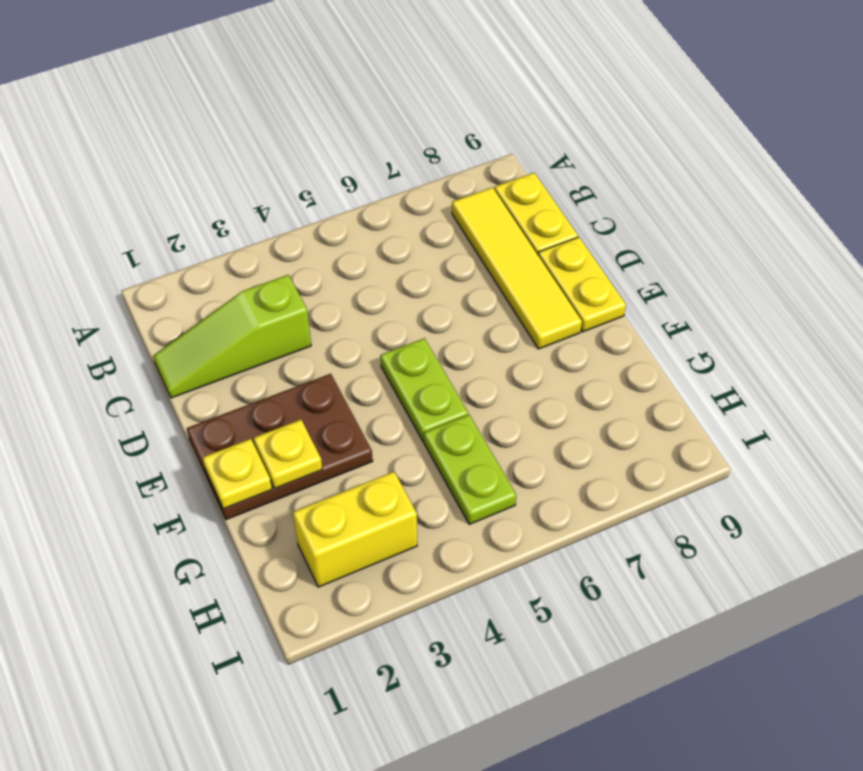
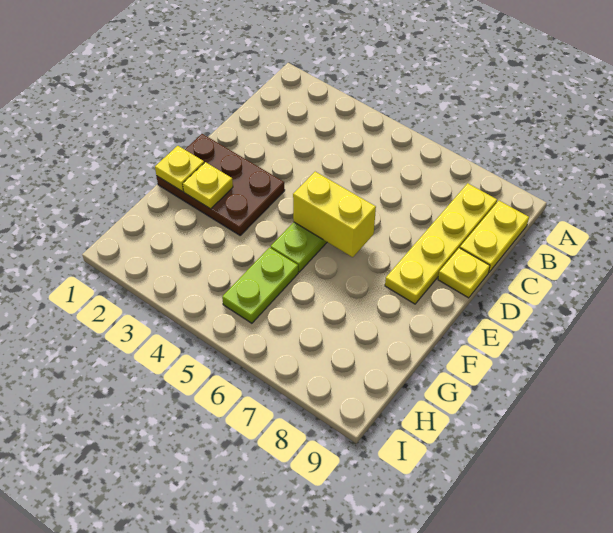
yellow 1x4 tile [452,187,582,349] -> yellow 1x4 plate [385,183,497,304]
lime 1x3 slope [153,275,311,398] -> none
yellow 1x2 plate [538,237,626,332] -> yellow 1x1 plate [438,248,490,298]
yellow 1x2 brick [293,472,417,587] -> yellow 1x2 brick moved to [293,172,376,257]

